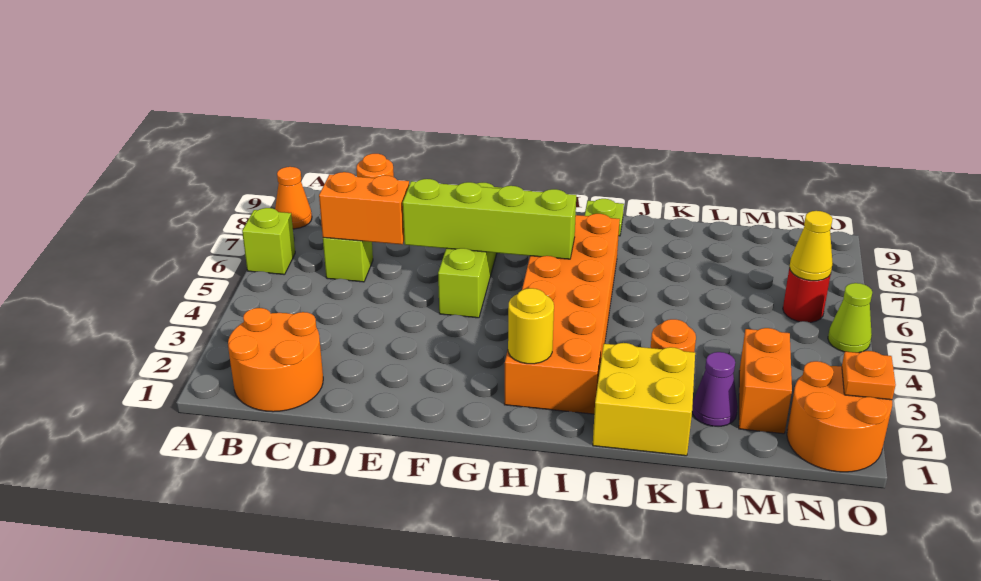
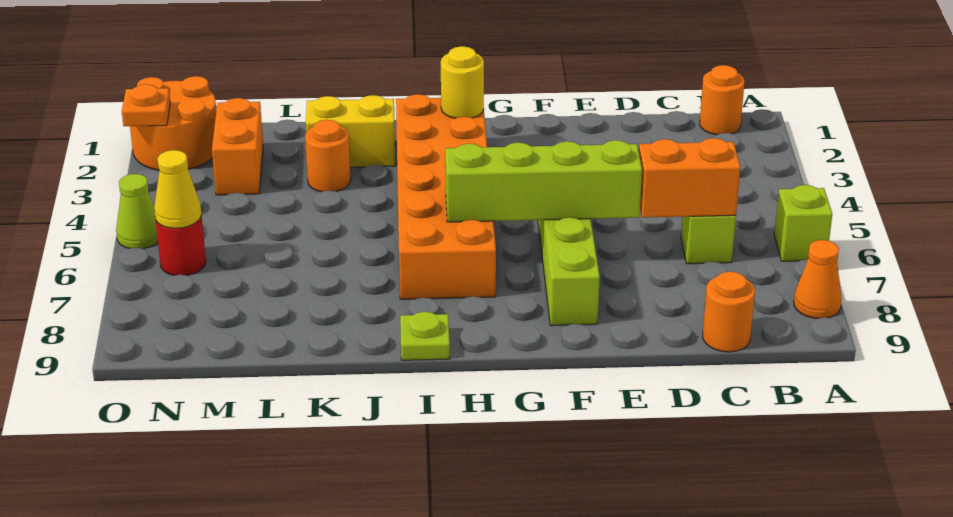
orange 2x2 round brick [228,308,323,412] -> orange 1x1 round brick [700,65,744,135]
yellow 2x2 brick [593,343,695,456] -> yellow 1x2 brick [306,95,396,167]
purple 1x1 cone [692,352,738,426] -> none

